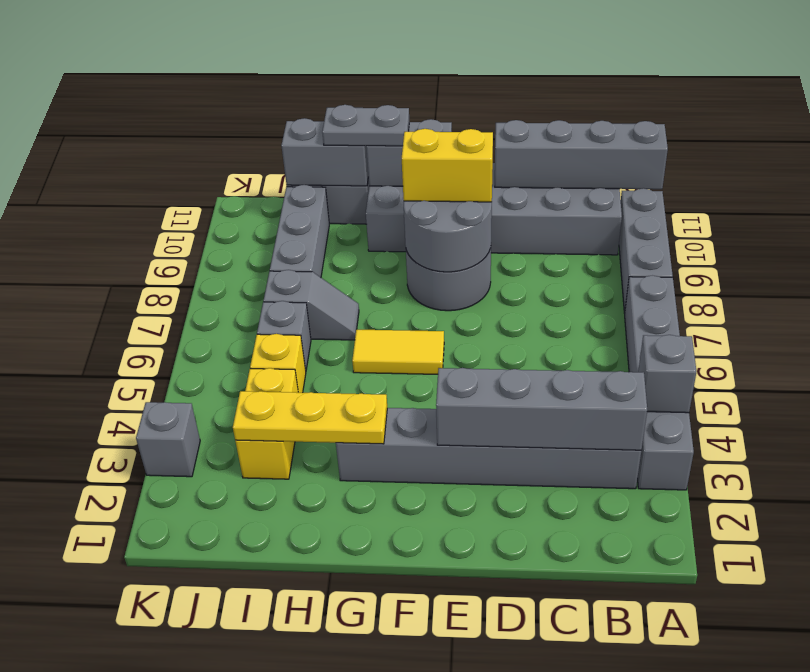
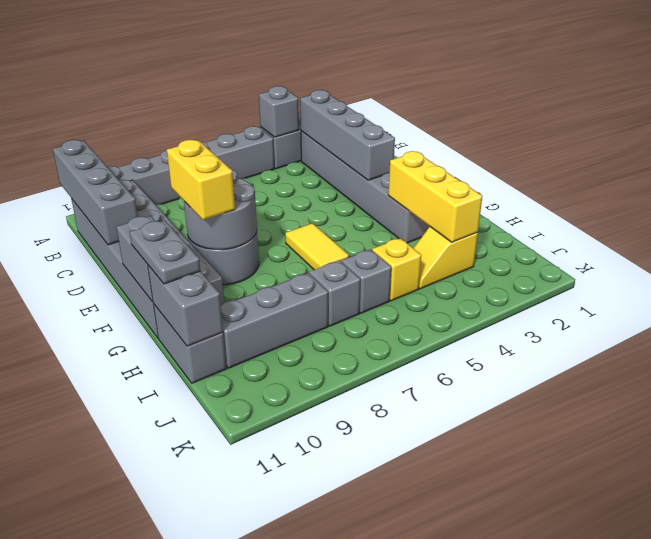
yellow 1x3 plate [233,391,387,444] -> yellow 1x3 brick [388,151,482,242]
yellow 1x2 brick [235,368,298,479] -> yellow 1x2 slope [414,227,478,289]
grey 1x1 brick [136,402,200,477] -> none

